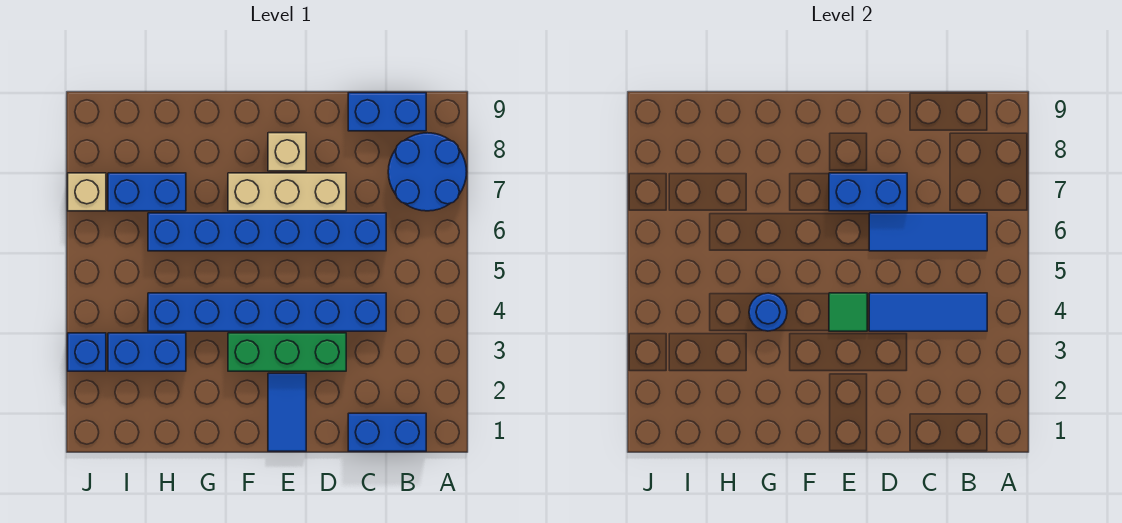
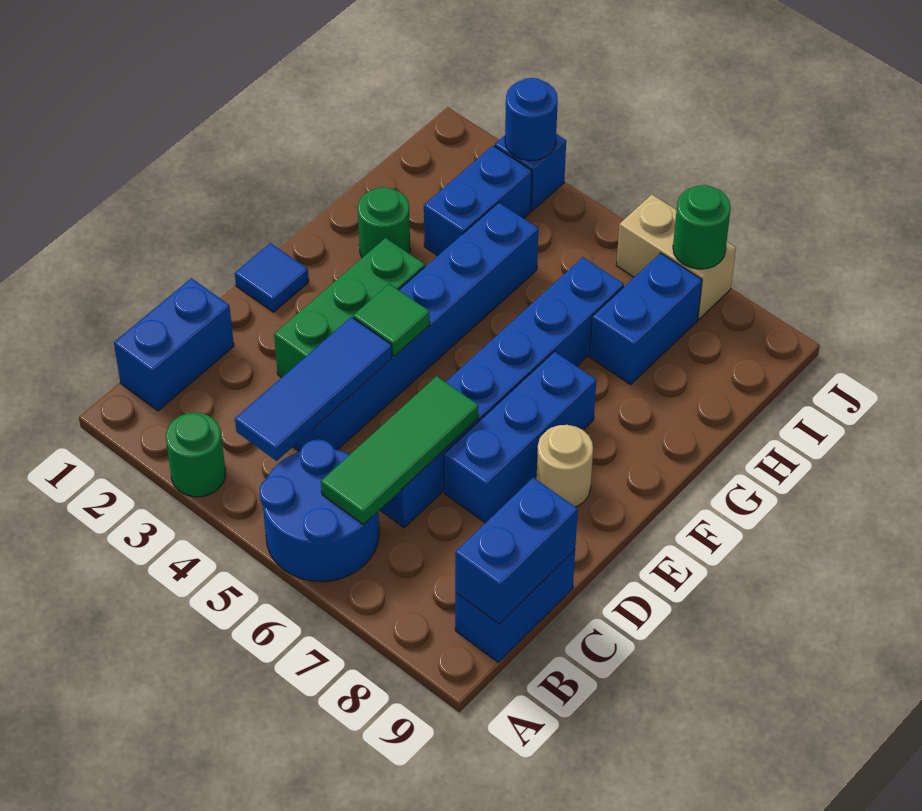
none -> green 1x1 round brick [166,413,225,497]
blue 2x2 round brick [388,133,467,211] -> blue 2x2 round brick moved to [260,439,379,582]
blue 1x3 tile [869,213,987,251] -> green 1x3 tile [321,376,478,525]
tan 1x3 brick [228,173,346,211] -> blue 1x3 brick [444,352,596,523]
blue 1x2 brick [829,173,907,211] -> blue 1x2 brick moved to [455,478,578,624]
blue 1x2 tile [268,373,306,451] -> blue 1x1 tile [235,243,309,312]
tan 1x1 brick [268,133,306,171] -> tan 1x1 round brick [536,425,593,507]
none -> green 1x1 round brick [358,187,410,258]
blue 1x1 round brick [749,293,787,331] -> blue 1x1 round brick moved to [505,78,558,161]
tan 1x1 brick [68,173,106,211] -> tan 1x2 brick [616,195,736,319]
none -> green 1x1 round brick [673,185,731,269]

